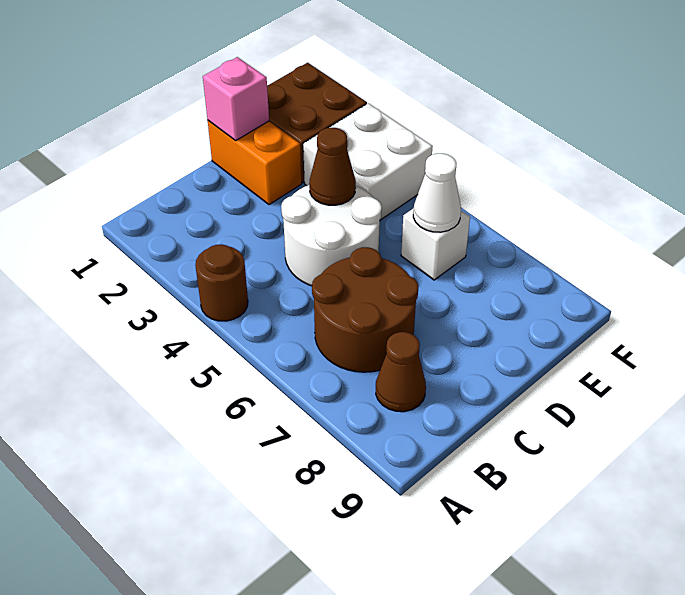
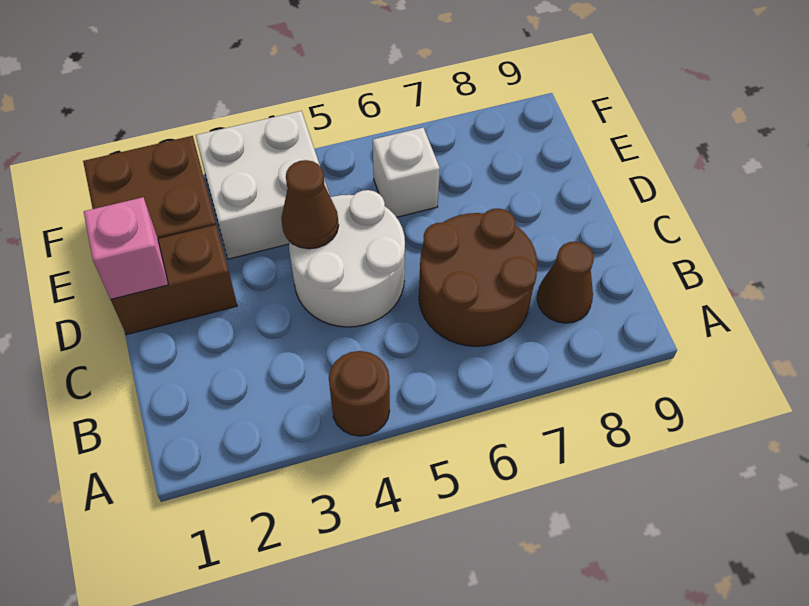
orange 1x2 brick [208,121,301,205] -> brown 1x2 brick [111,225,237,335]
white 1x1 cone [413,153,461,232] -> none

